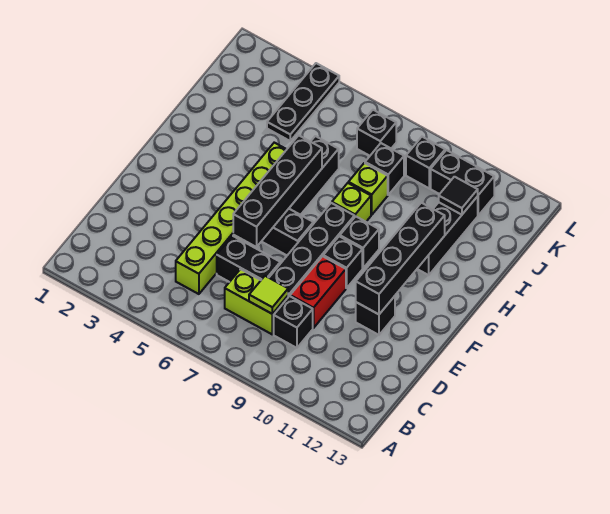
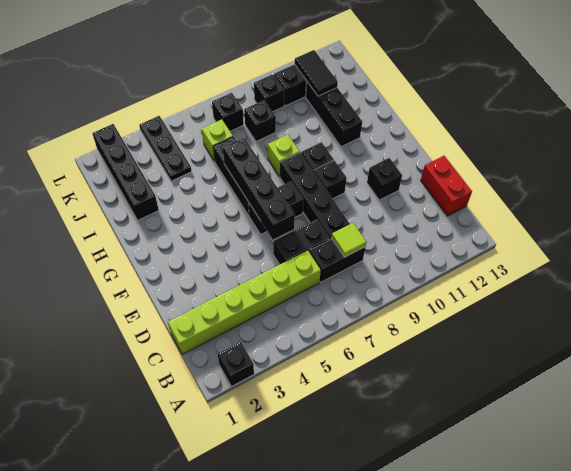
lime 1x6 brick [176,143,287,294] -> lime 1x6 brick turned to [168,251,321,354]
lime 1x2 brick [225,269,288,334] -> black 1x2 brick [309,238,365,282]
black 1x1 brick [274,296,313,348] -> black 1x1 brick moved to [218,342,254,386]
red 1x2 brick [290,256,346,328] -> red 1x2 brick moved to [421,156,472,216]
black 1x4 brick [356,203,445,314] -> black 1x4 brick moved to [92,124,159,220]
lime 1x1 brick [348,163,388,215] -> lime 1x1 brick moved to [202,119,233,160]
black 1x1 tile [439,177,478,215] -> black 1x2 tile [295,50,338,96]

